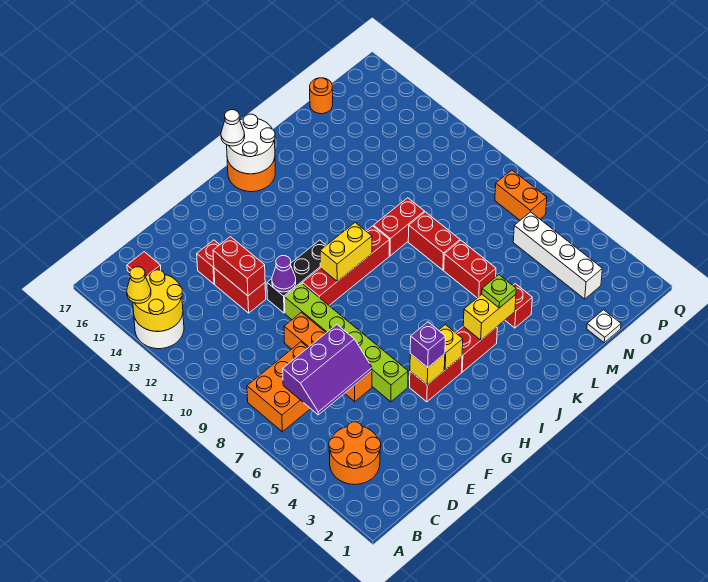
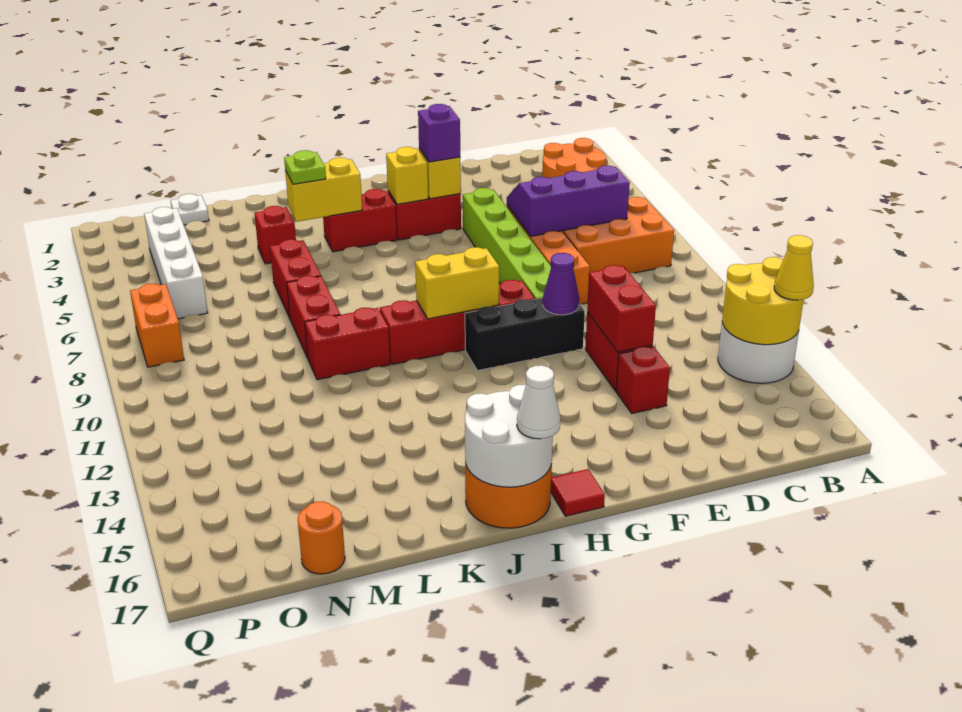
red 1x1 tile [127,252,161,276] -> red 1x1 tile moved to [551,469,605,516]

